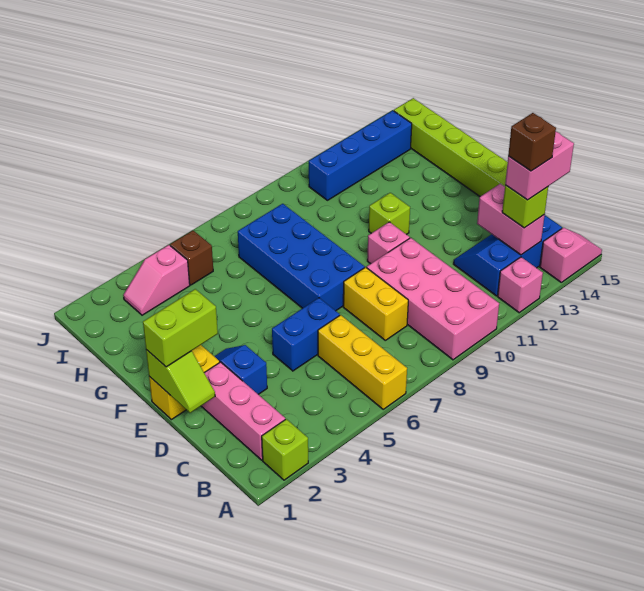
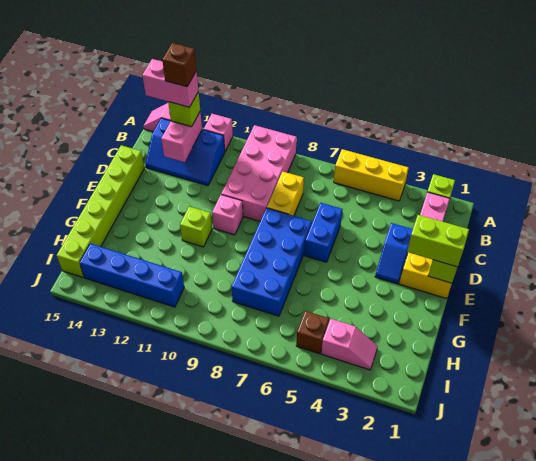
yellow 1x3 brick [318,315,407,409] -> yellow 1x3 brick turned to [334,149,409,201]
blue 1x2 brick [272,298,340,371] -> blue 1x2 brick turned to [304,203,343,262]

